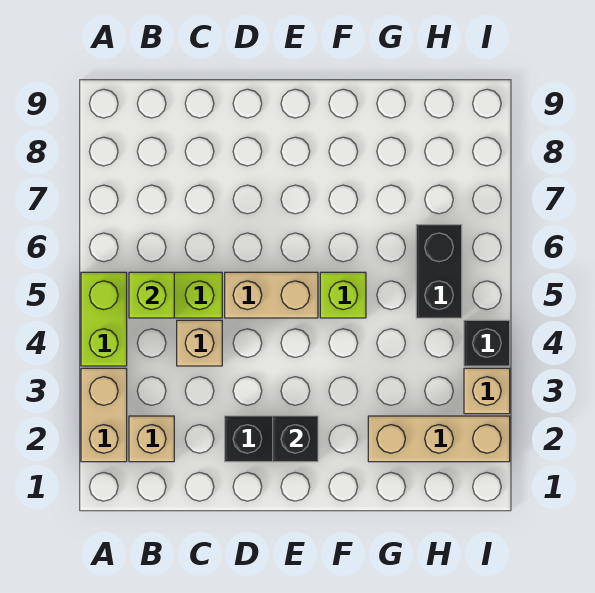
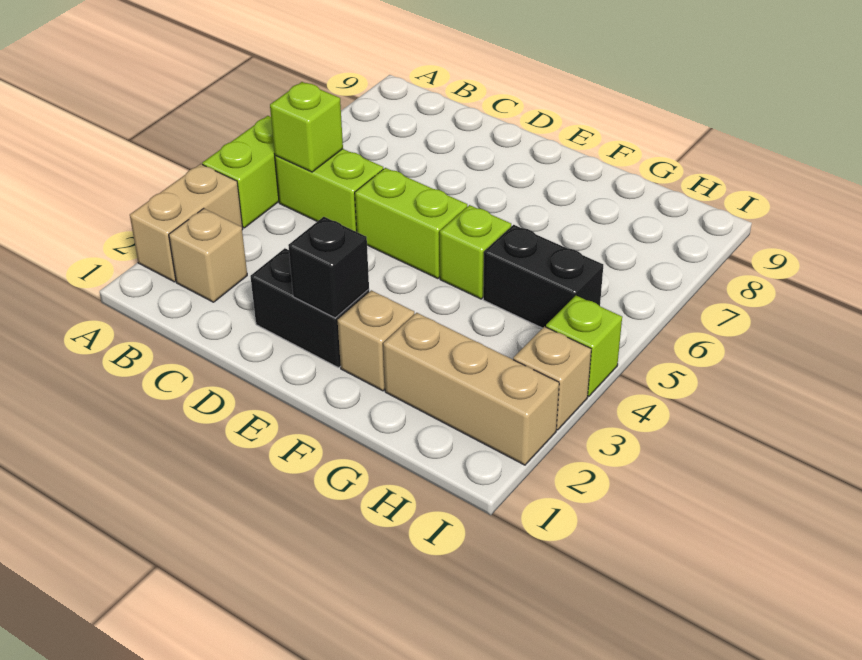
tan 1x1 brick [177,320,222,366] -> tan 1x1 brick moved to [338,290,414,391]
tan 1x2 brick [225,272,318,318] -> lime 1x2 brick [355,168,467,279]
black 1x2 brick [416,225,462,318] -> black 1x2 brick turned to [483,225,603,328]
black 1x1 brick [464,320,510,366] -> lime 1x1 brick [546,296,622,396]

